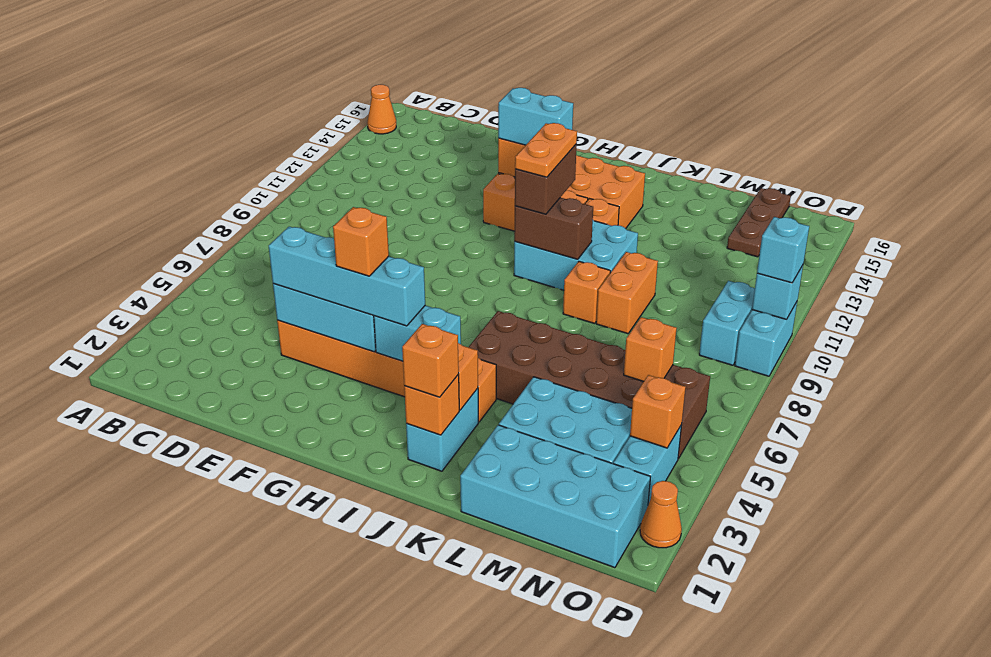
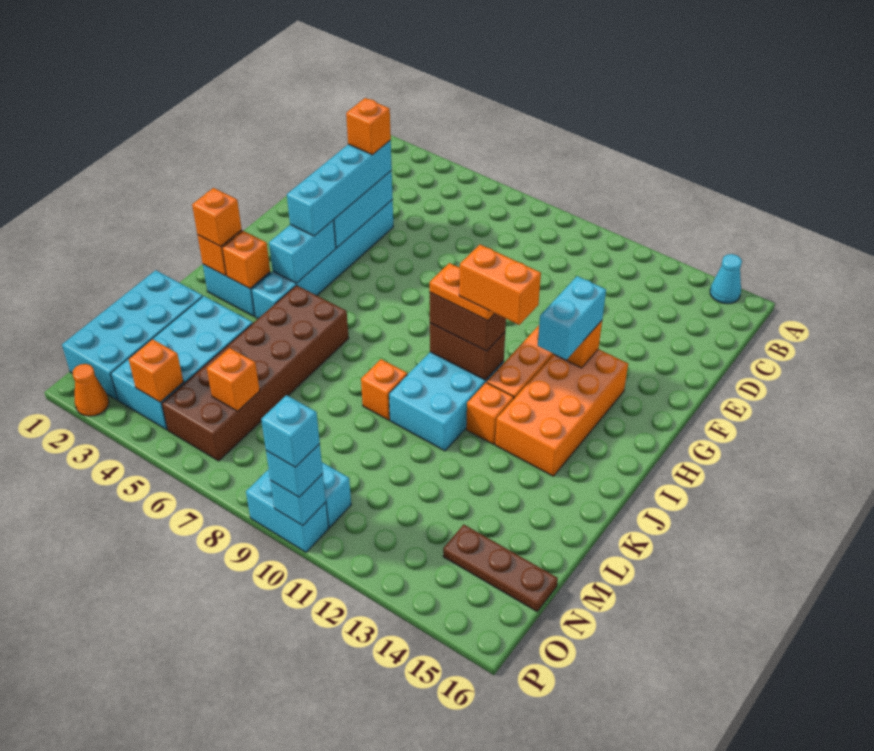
orange 1x1 cone [367,85,396,134] -> cyan 1x1 cone [710,254,742,304]
orange 1x6 brick [277,320,496,422] -> cyan 1x6 brick [251,200,393,318]
orange 1x1 brick [333,207,389,276] -> orange 1x1 brick moved to [346,98,391,155]
brown 1x2 brick [514,198,593,259] -> brown 1x2 brick turned to [430,323,505,380]
orange 1x2 brick [596,252,658,334] -> orange 1x2 brick moved to [459,245,541,325]
none -> cyan 1x1 brick [261,395,320,467]

